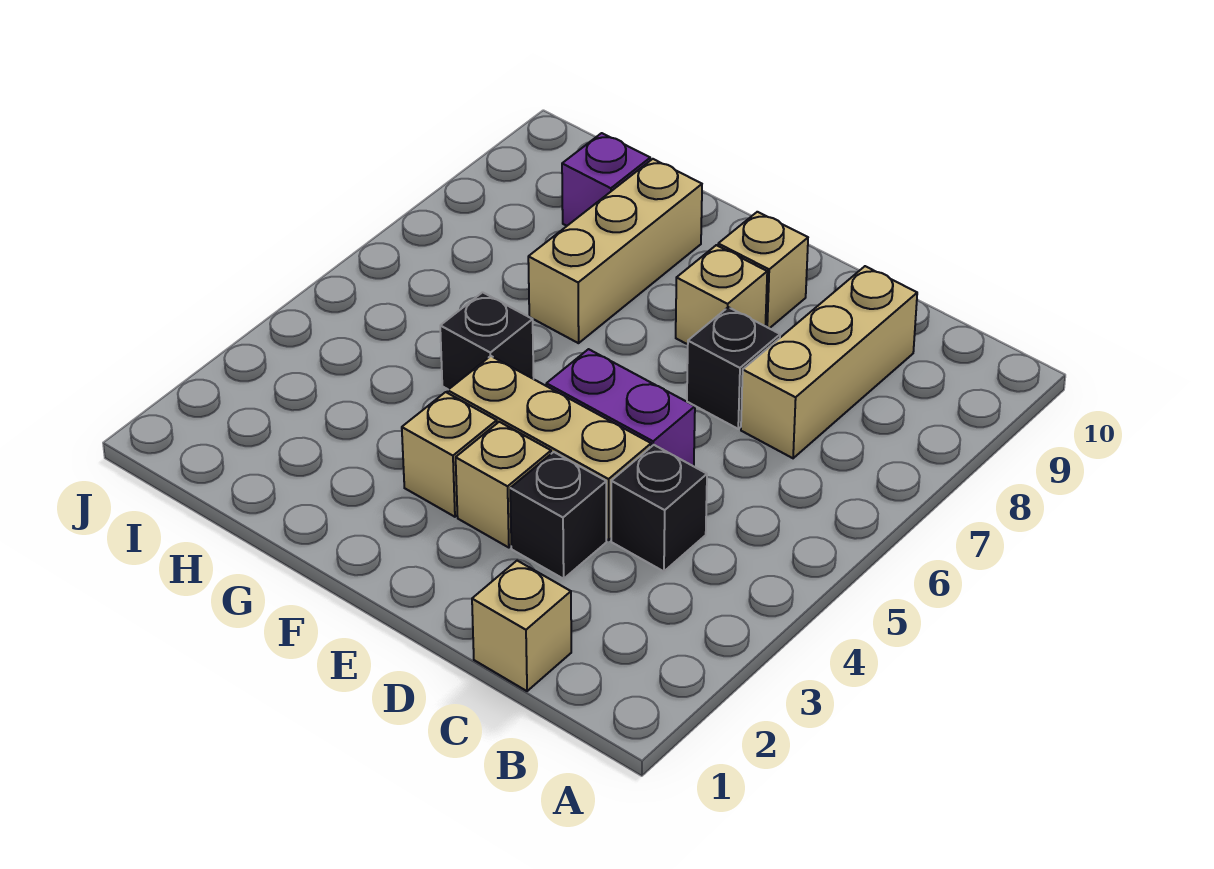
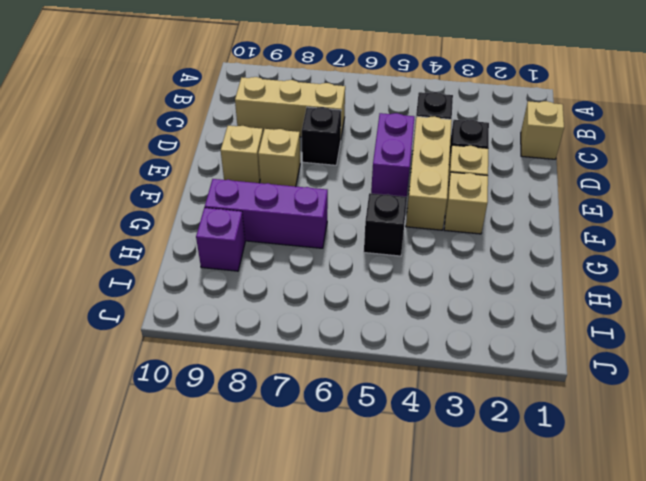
tan 1x3 brick [528,159,702,343] -> purple 1x3 brick [205,179,328,248]

